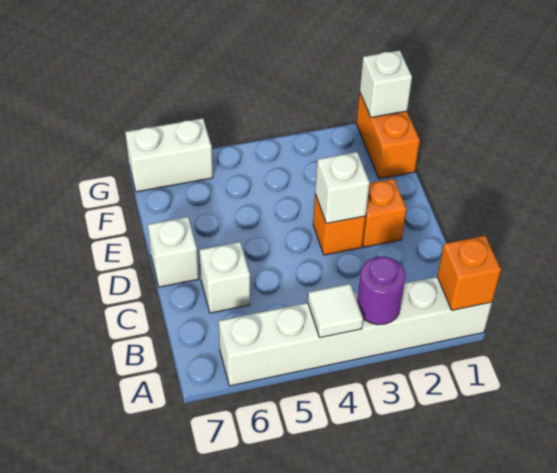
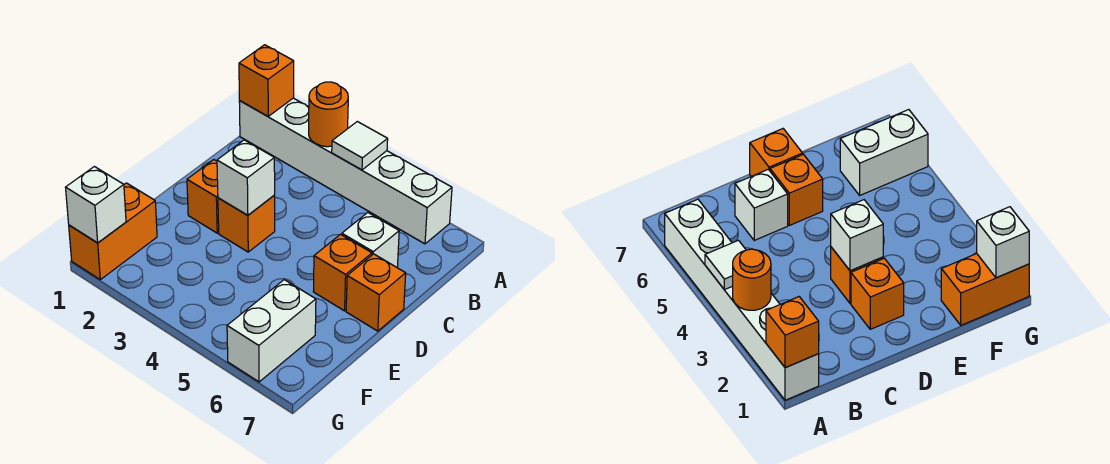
purple 1x1 round brick [357,257,406,325] -> orange 1x1 round brick [309,82,348,147]
none -> orange 1x1 brick [313,234,372,311]
white 1x1 brick [148,217,199,287] -> orange 1x1 brick [346,254,406,331]
white 1x2 brick [125,118,213,192] -> white 1x2 brick turned to [227,280,316,382]

